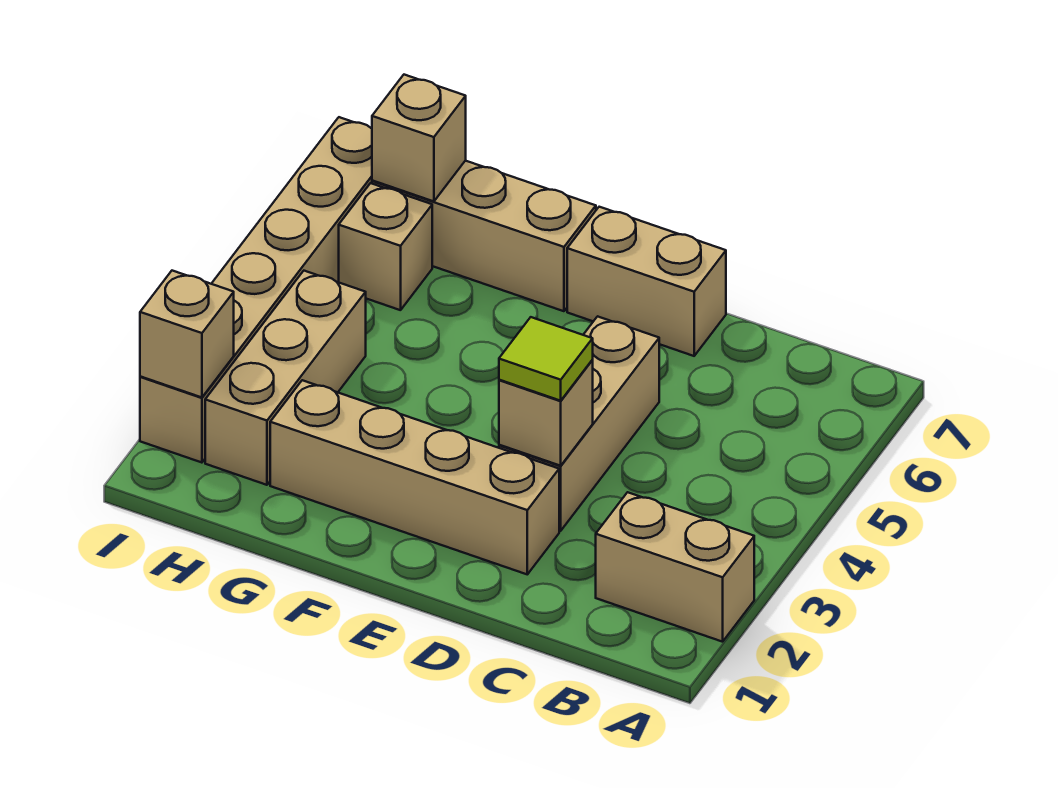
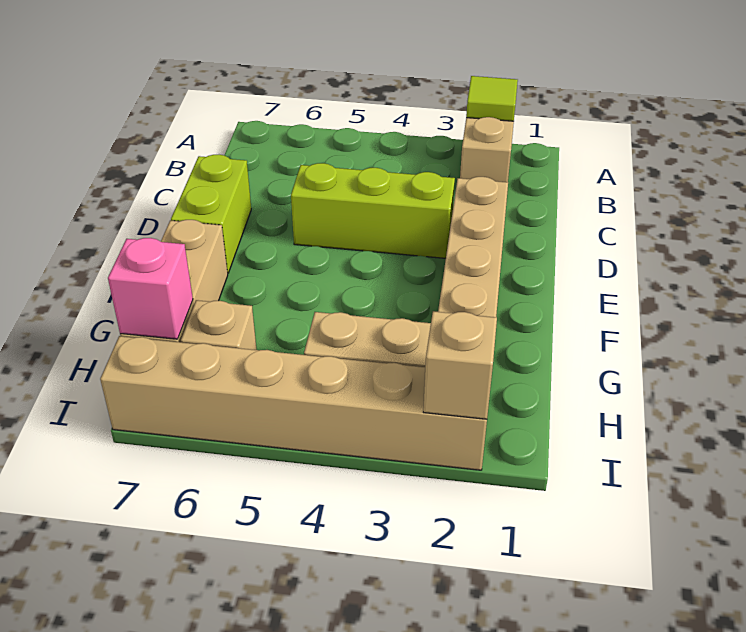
tan 1x3 brick [499,316,659,531] -> lime 1x3 brick [291,163,455,258]
tan 1x1 brick [499,360,593,466] -> none
lime 1x1 tile [499,317,593,401] -> lime 1x1 tile moved to [466,76,518,121]
tan 1x2 brick [567,207,726,356] -> lime 1x2 brick [171,155,251,273]
tan 1x1 brick [372,75,466,201] -> pink 1x1 brick [108,238,193,339]

